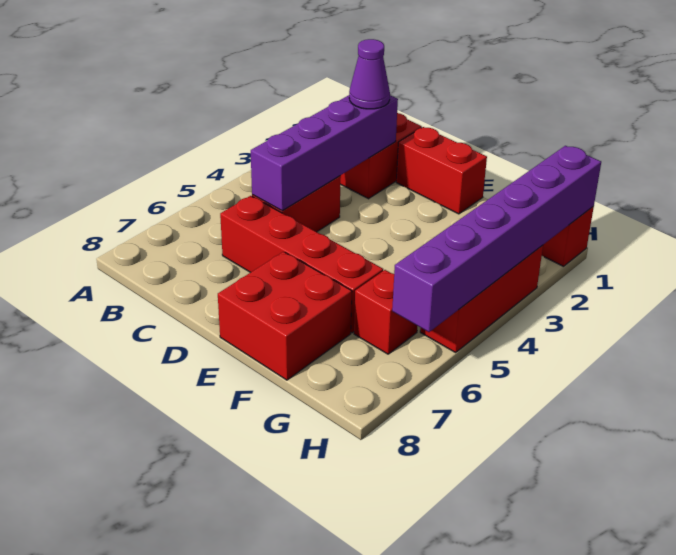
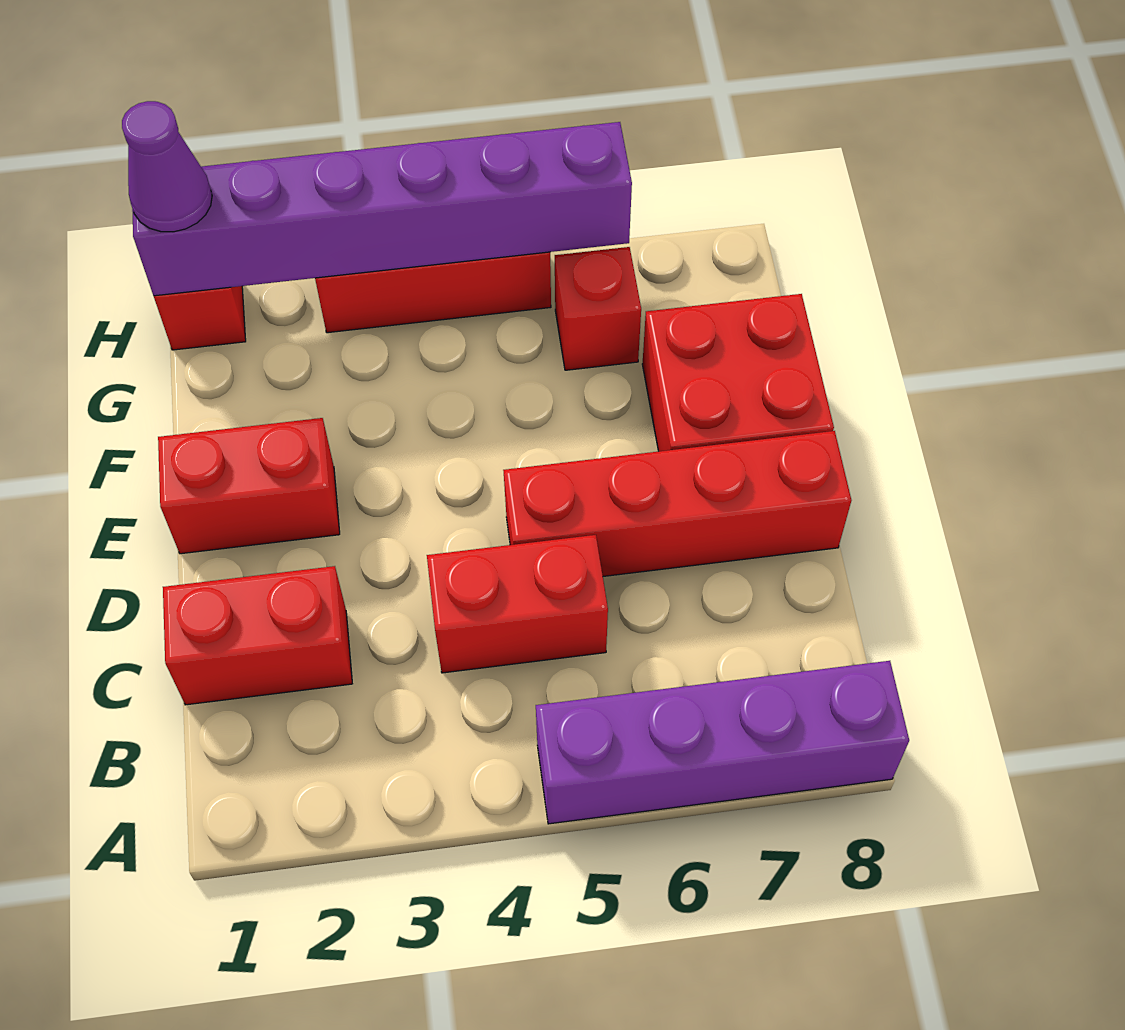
purple 1x4 brick [251,95,398,211] -> purple 1x4 brick moved to [536,661,909,824]
purple 1x1 cone [349,39,390,109] -> purple 1x1 cone moved to [122,101,212,232]
red 1x4 brick [220,196,383,333] -> red 1x4 brick turned to [503,431,851,576]
red 1x2 brick [396,127,487,214] -> red 1x2 brick turned to [158,418,340,554]

